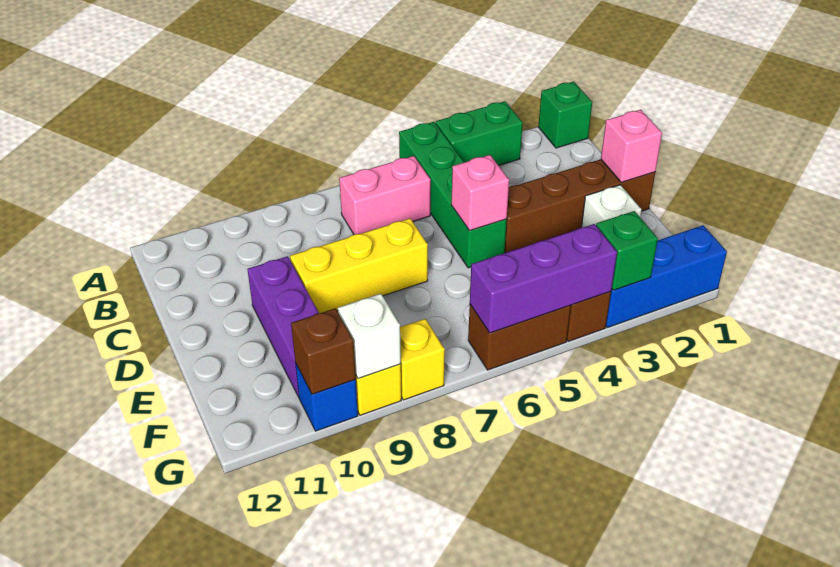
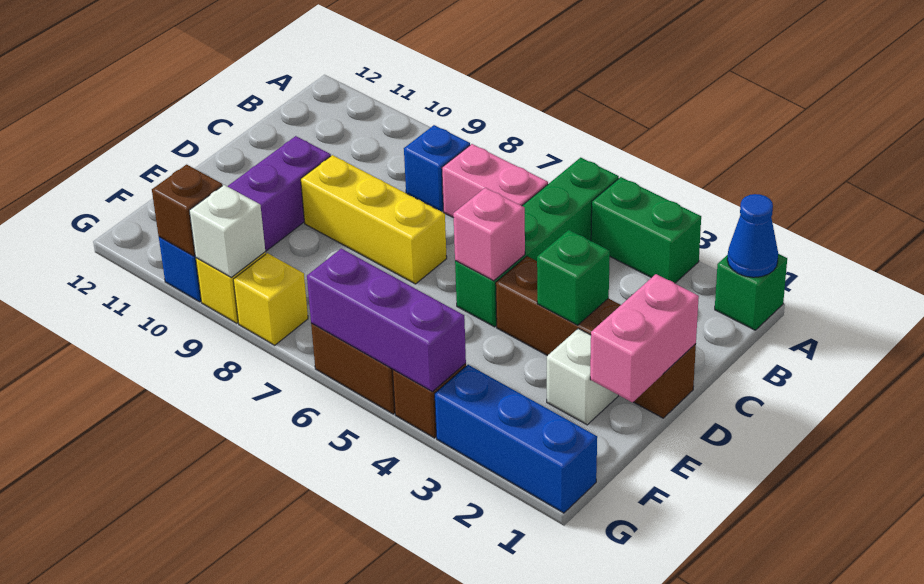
none -> blue 1x1 cone [727,194,778,277]
none -> blue 1x1 brick [404,125,470,212]
pink 1x1 brick [601,110,662,182] -> pink 1x2 brick [590,274,699,402]
green 1x1 brick [596,211,658,290] -> green 1x1 brick moved to [537,230,610,325]

